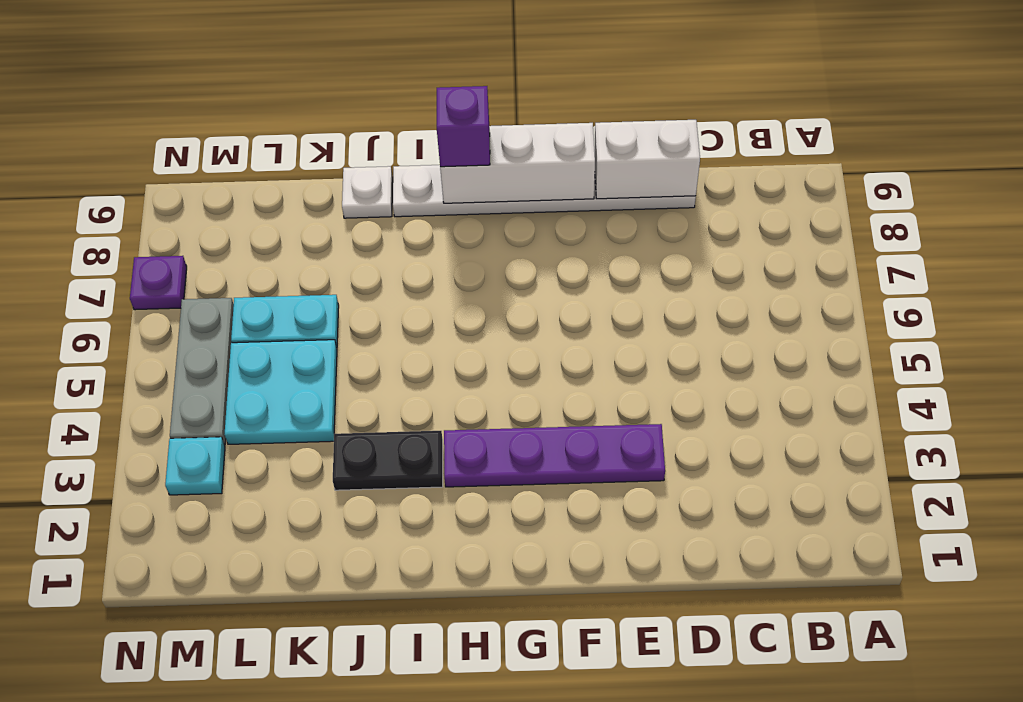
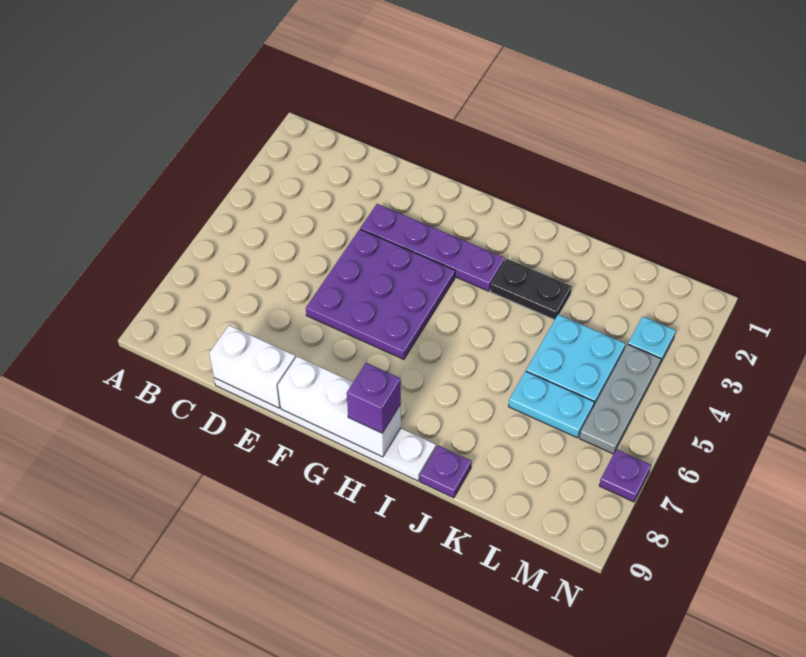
none -> purple 3x3 plate [306,229,455,360]
white 1x1 plate [342,166,393,218] -> purple 1x1 plate [420,445,472,498]

